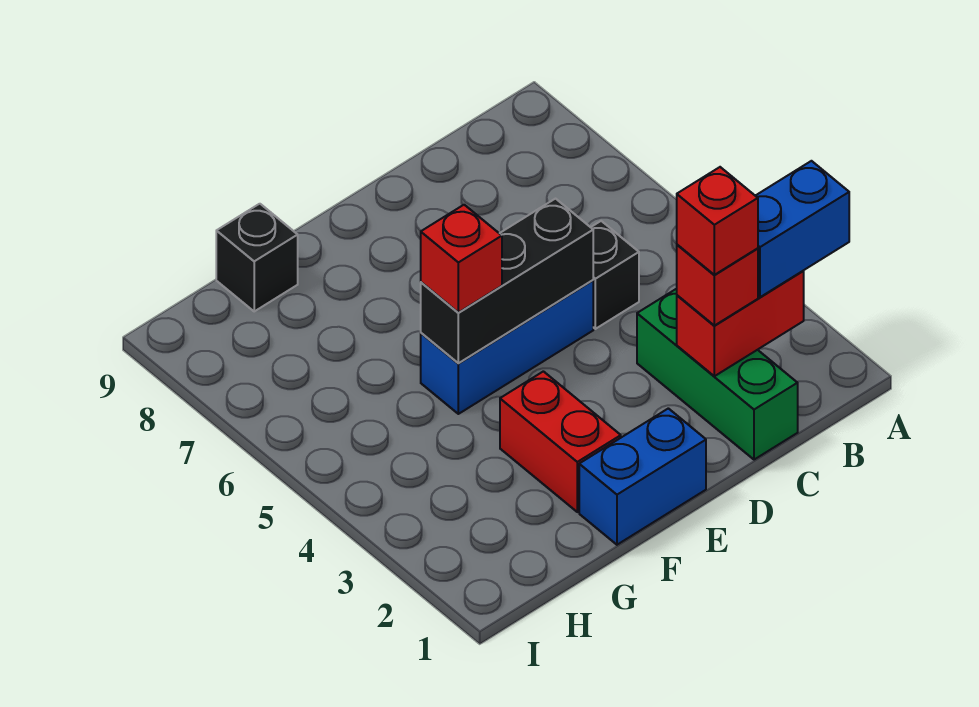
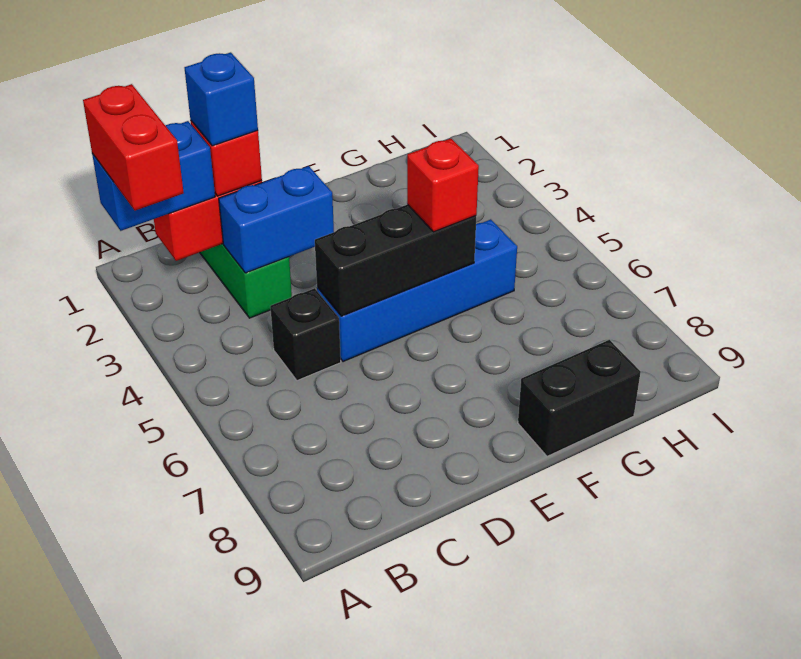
red 1x1 brick [677,167,758,275] -> blue 1x1 brick [185,52,258,146]
blue 1x3 brick [421,280,593,414] -> blue 1x4 brick [317,219,517,362]
blue 1x2 brick [579,408,706,545] -> blue 1x2 brick moved to [219,166,334,273]
red 1x2 brick [500,371,621,512] -> red 1x2 brick moved to [83,84,184,211]
black 1x1 brick [216,204,298,311] -> black 1x2 brick [518,340,641,456]

